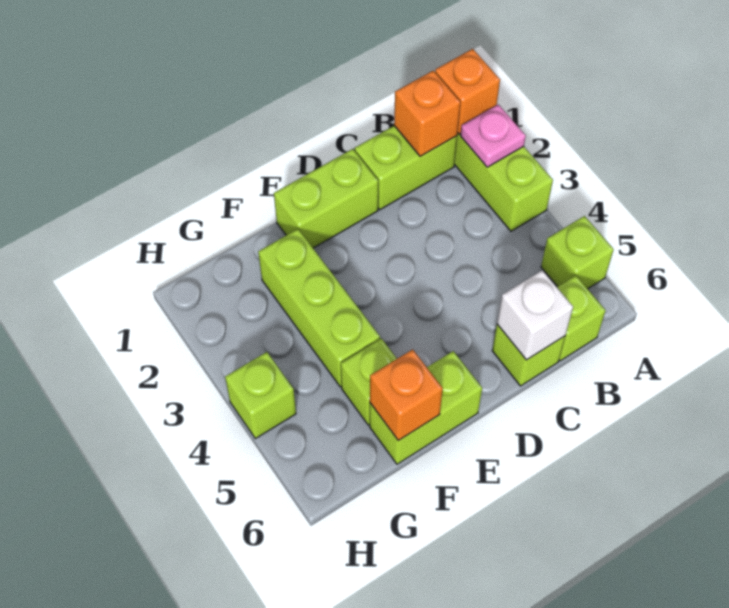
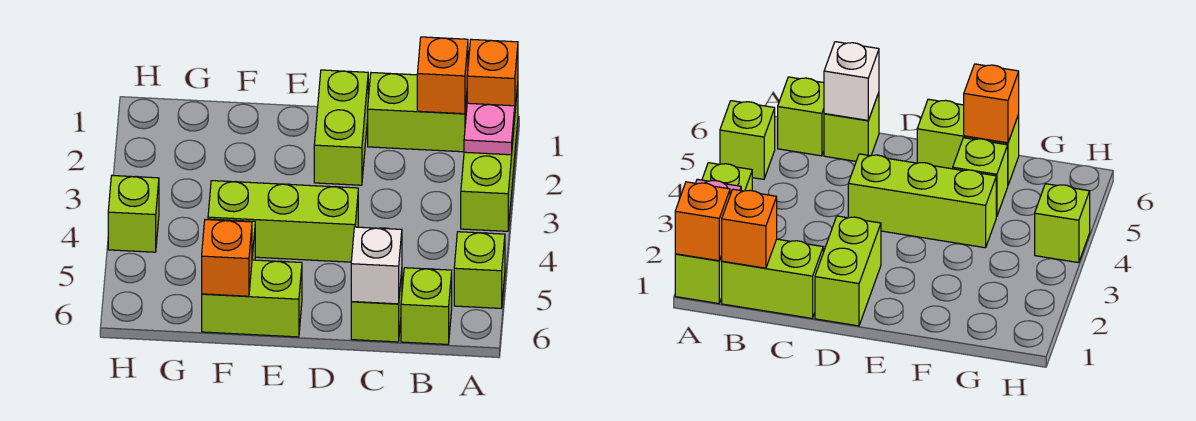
lime 1x2 brick [274,149,378,248] -> lime 1x2 brick turned to [314,70,368,185]
lime 1x3 brick [258,229,380,387] -> lime 1x3 brick turned to [208,181,358,262]

